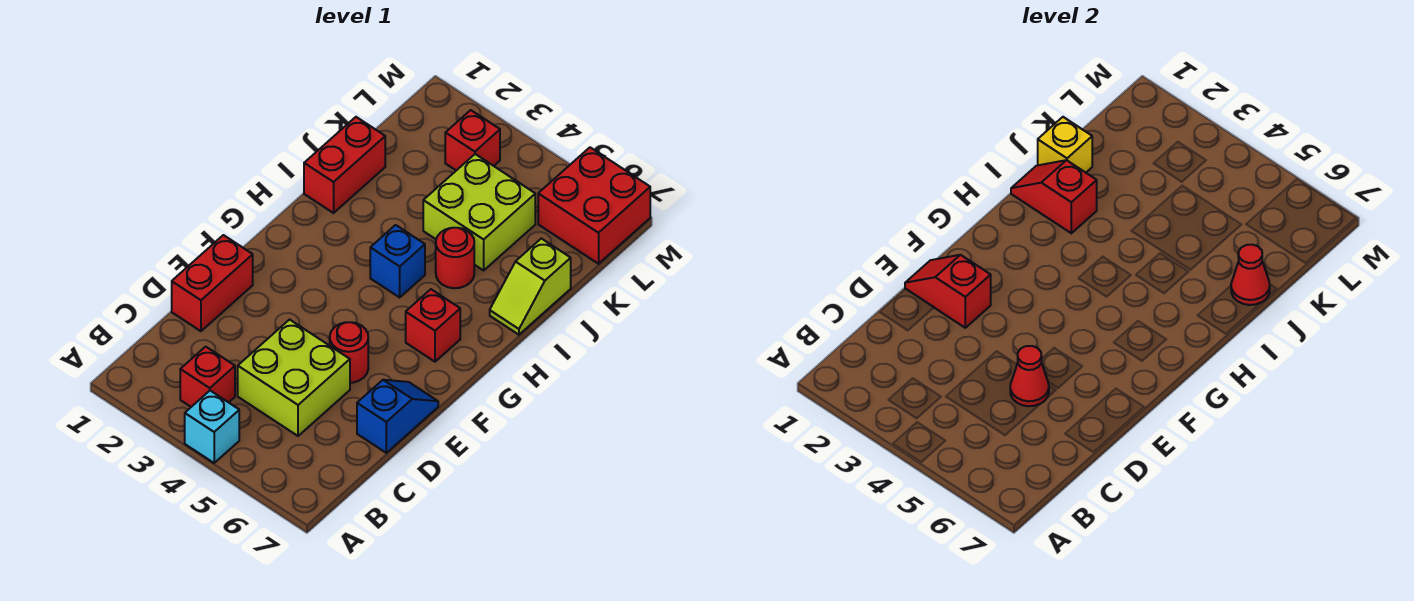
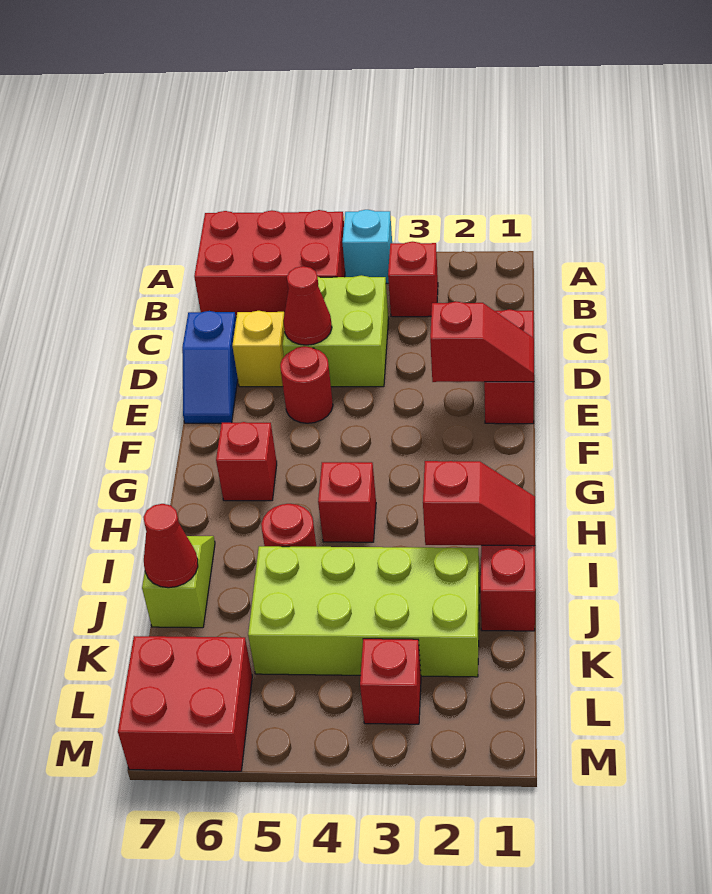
none -> red 2x3 brick [194,210,345,317]
blue 1x1 brick [370,225,425,297] -> red 1x1 brick [318,462,376,542]
yellow 1x1 brick [1038,117,1092,173] -> yellow 1x1 brick moved to [232,311,284,387]
lime 2x2 brick [423,154,535,270] -> lime 2x4 brick [248,546,480,677]

